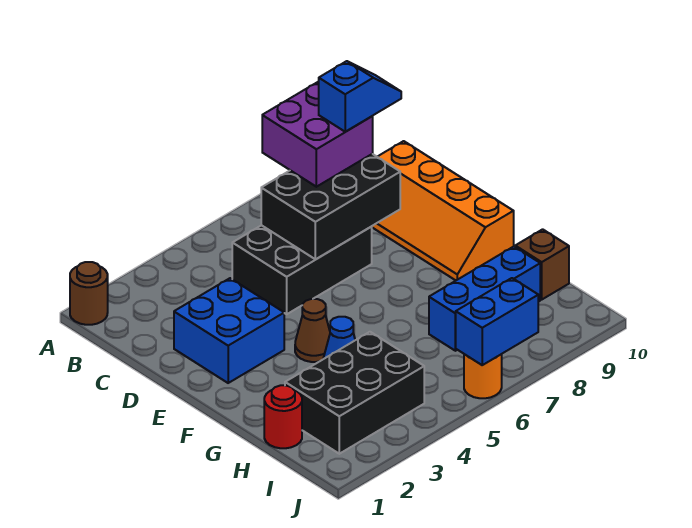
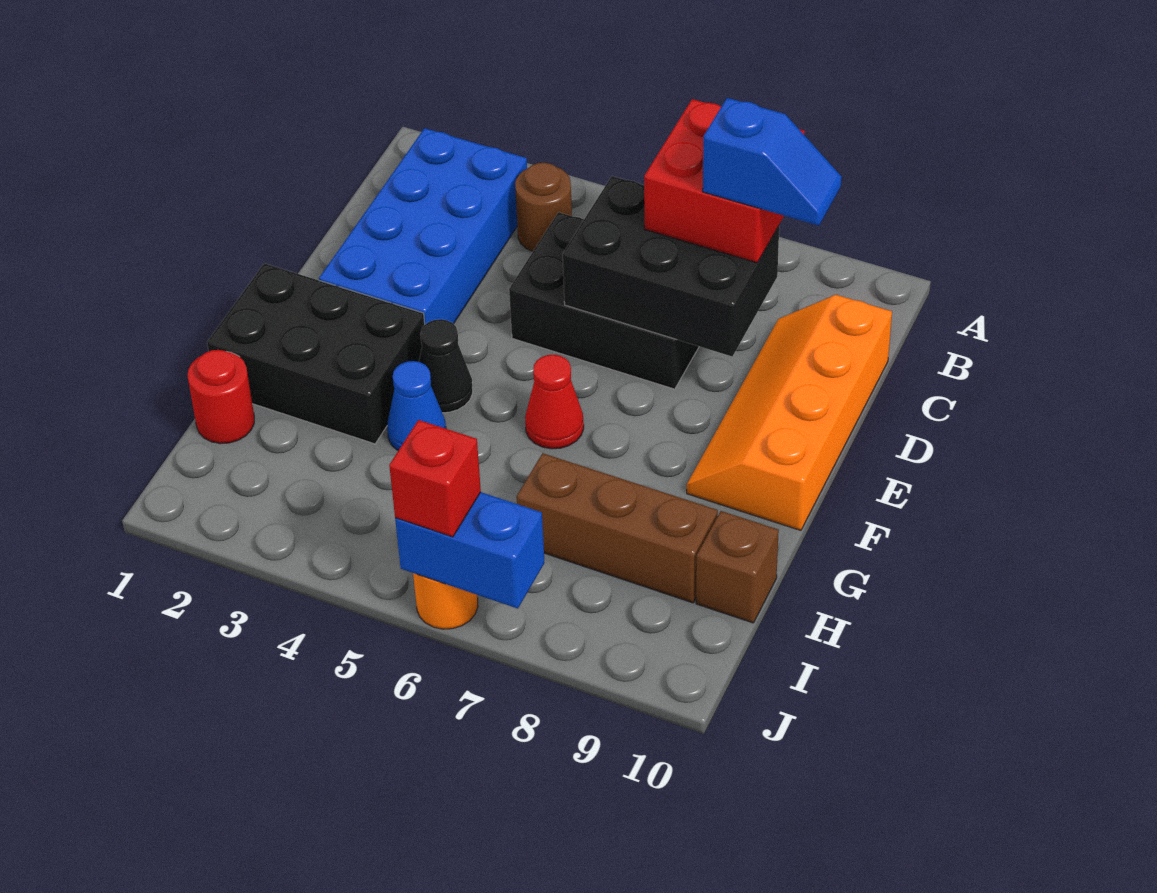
brown 1x1 round brick [70,262,108,325] -> brown 1x1 round brick moved to [515,163,572,251]
purple 2x2 brick [262,82,373,187] -> red 2x2 brick [644,99,805,263]
blue 2x2 brick [174,278,284,383] -> blue 2x4 brick [319,128,527,324]
brown 1x1 cone [295,299,330,362] -> black 1x1 cone [419,319,473,413]
none -> red 1x1 cone [525,355,584,449]
black 2x3 brick [285,332,424,454] -> black 2x3 brick moved to [207,263,425,444]
blue 1x3 brick [429,247,540,351] -> brown 1x3 brick [517,453,718,603]
none -> red 1x1 brick [389,420,481,537]

